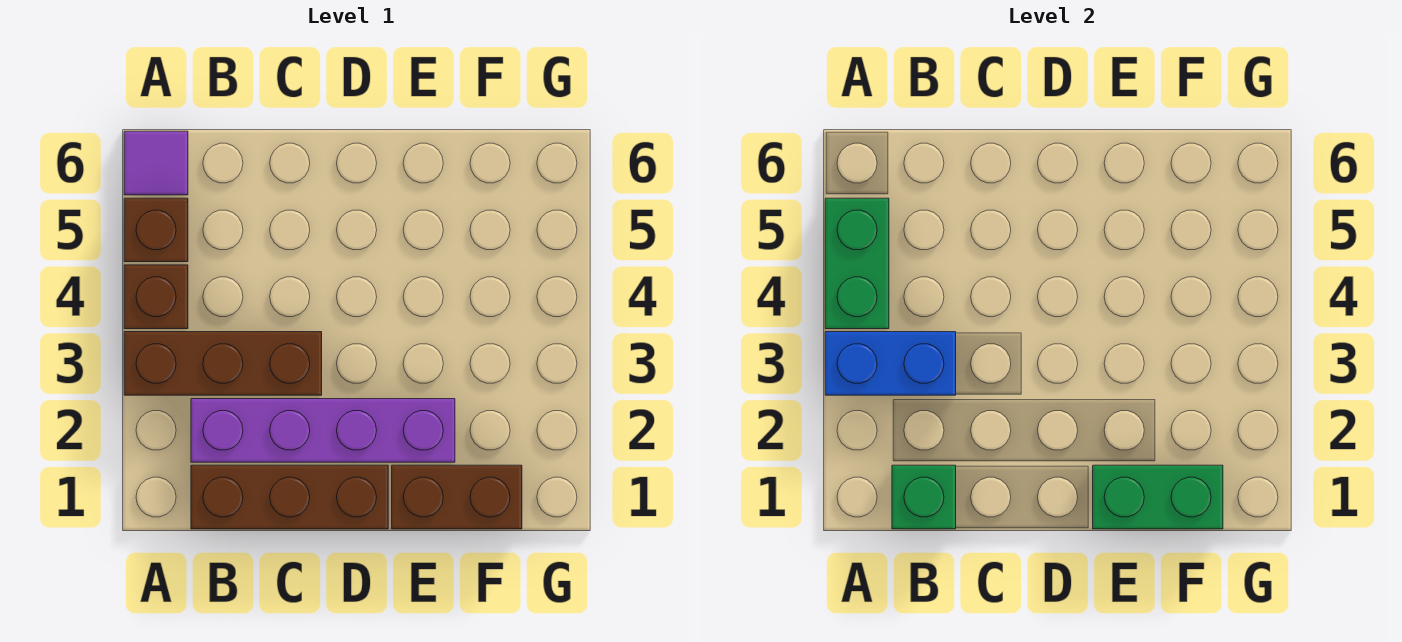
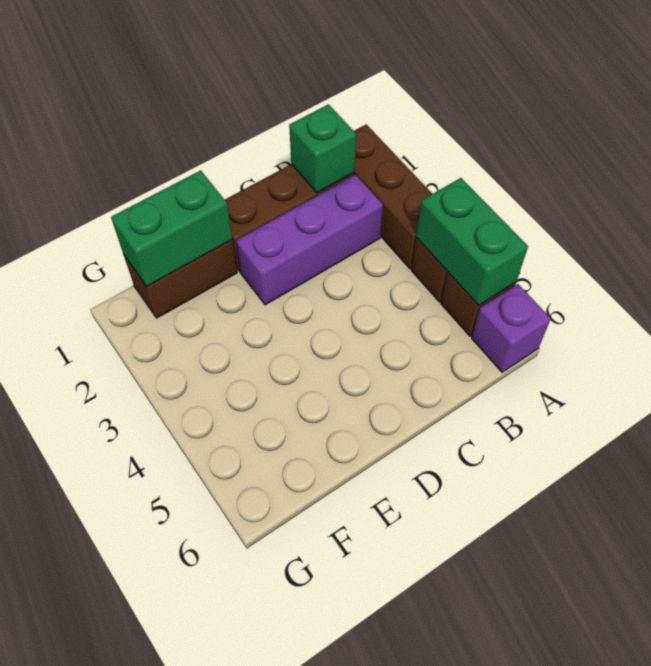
brown 1x3 brick [124,332,322,395] -> brown 1x3 brick turned to [354,124,432,269]
blue 1x2 brick [825,332,956,395] -> none
purple 1x1 tile [124,131,188,195] -> purple 1x1 brick [472,284,551,372]
purple 1x4 brick [191,399,455,462] -> purple 1x3 brick [236,175,383,305]

